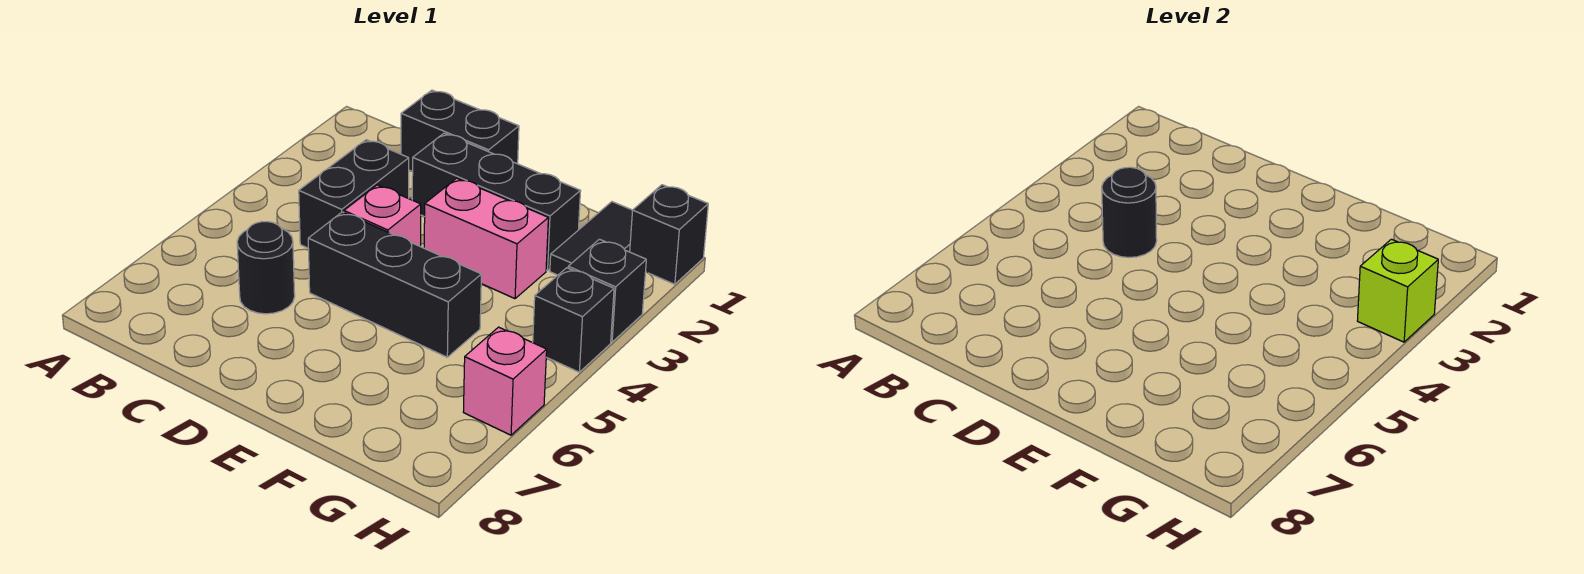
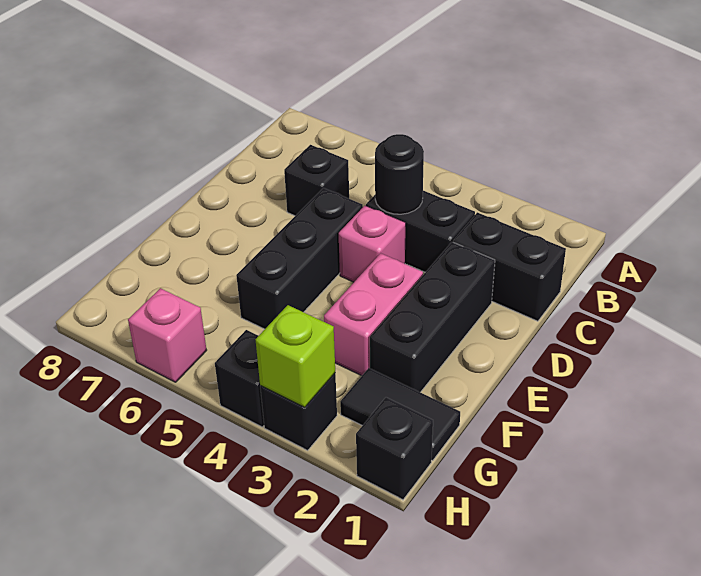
black 1x2 brick [401,90,519,172] -> black 1x2 brick turned to [453,212,566,321]
black 1x1 round brick [237,222,295,314] -> black 1x1 brick [284,145,349,216]

